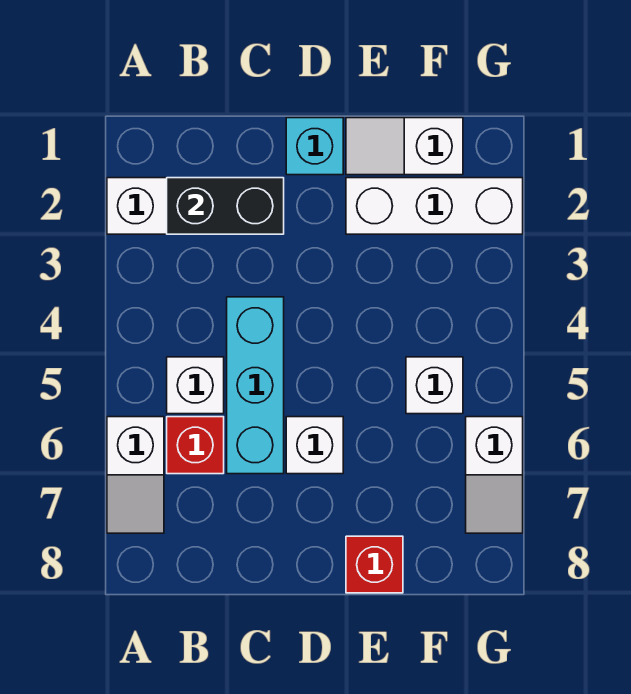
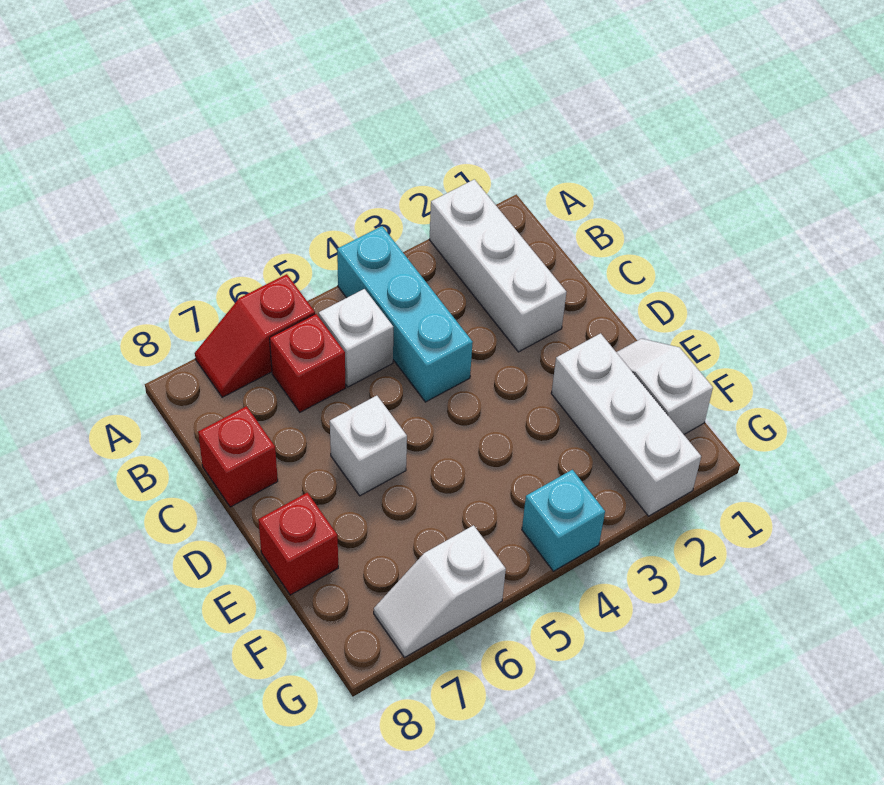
white 1x2 slope [107,417,164,533] -> red 1x2 slope [195,274,315,397]
black 1x2 brick [167,178,284,234] -> none
cyan 1x3 brick [227,297,284,474] -> cyan 1x3 brick turned to [337,226,473,402]
none -> red 1x1 brick [198,406,278,507]
cyan 1x1 brick [286,118,343,175] -> cyan 1x1 brick moved to [522,470,605,571]
white 1x1 brick [406,357,463,414] -> none

